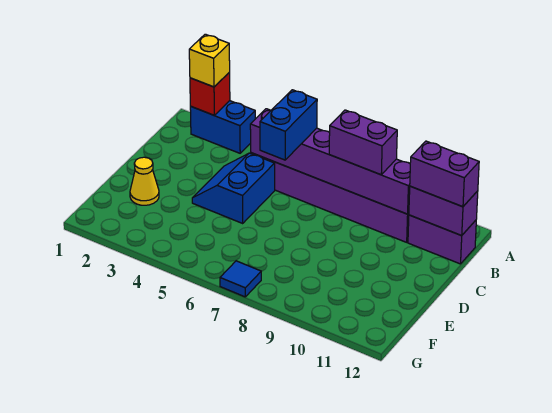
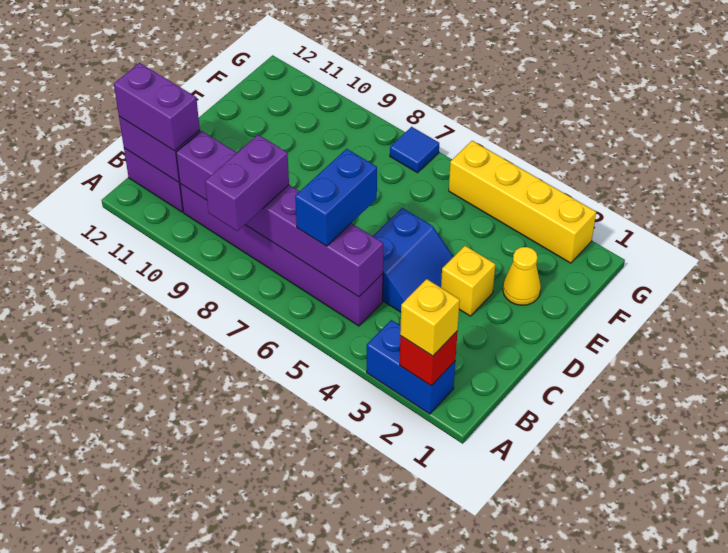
purple 1x2 brick [329,110,397,175] -> purple 1x2 brick turned to [205,135,289,231]
none -> yellow 1x1 brick [441,246,495,316]
none -> yellow 1x4 brick [449,141,596,263]

